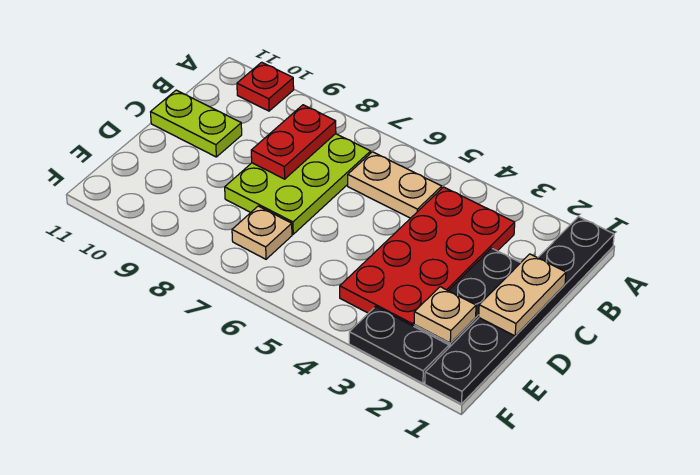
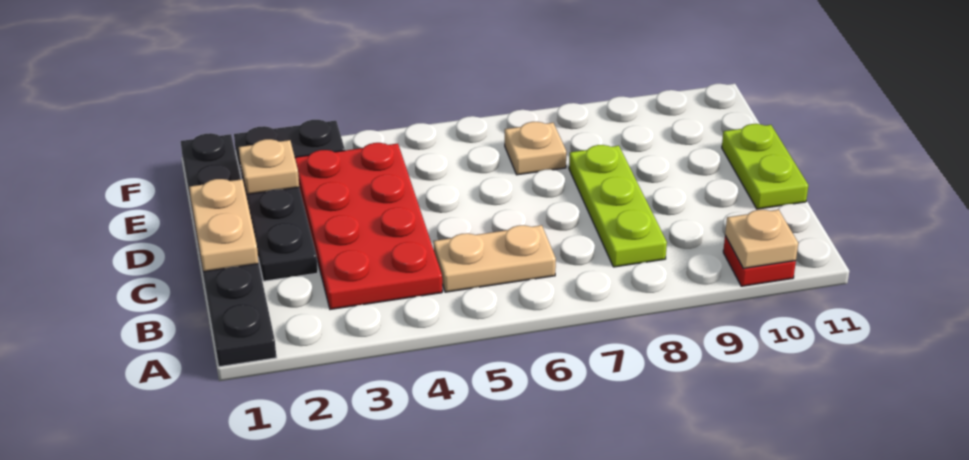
none -> tan 1x1 plate [725,210,798,268]
lime 2x3 plate [225,134,371,234] -> lime 1x3 plate [569,145,667,267]
red 1x2 plate [251,105,336,179] -> none
lime 1x2 plate [151,90,242,157] -> lime 1x2 plate turned to [722,124,808,209]

